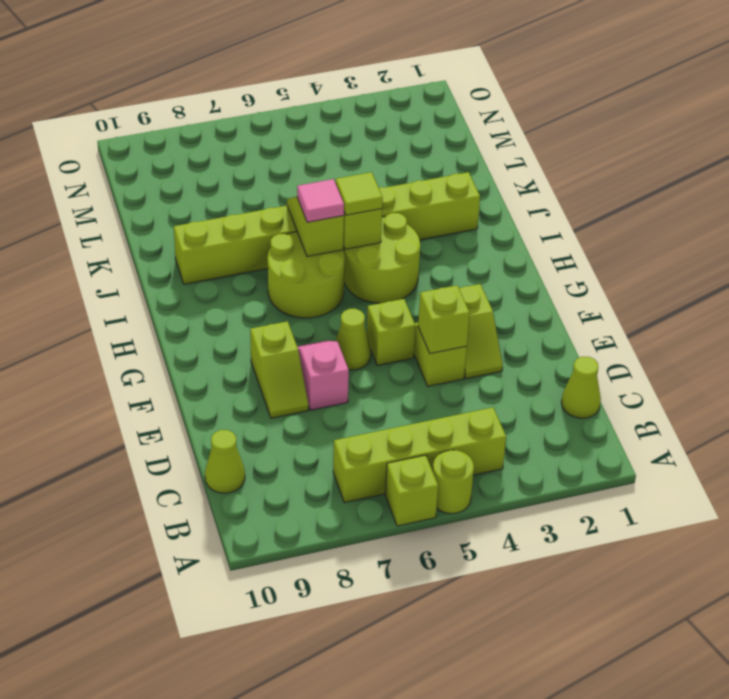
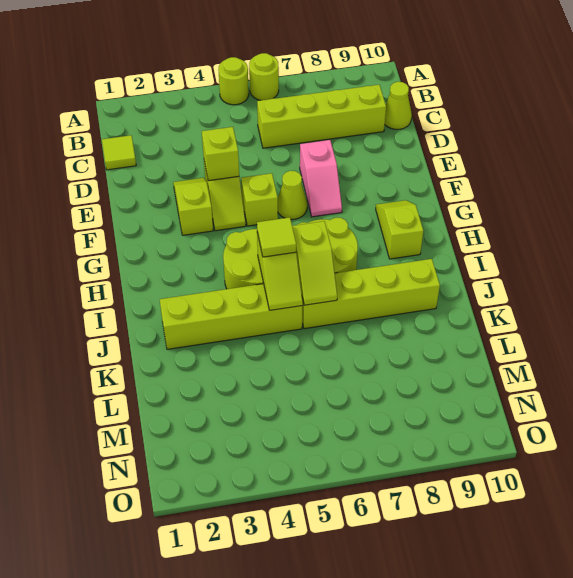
lime 1x1 brick [385,455,438,526] -> lime 1x1 round brick [249,53,279,100]
lime 1x4 brick [333,408,506,503] -> lime 1x4 brick moved to [257,85,386,148]
lime 1x1 cone [561,357,601,418] -> lime 1x1 tile [102,135,136,170]
lime 1x2 slope [250,321,309,418] -> lime 1x2 slope moved to [376,200,423,259]
pink 1x1 tile [297,179,344,222] -> none

